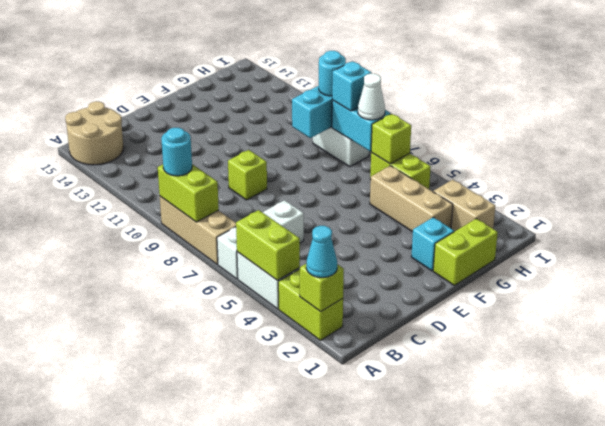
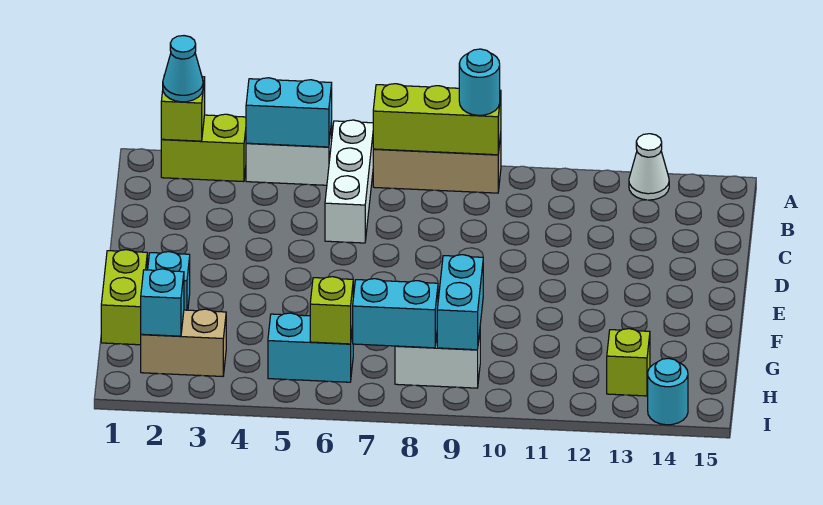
lime 1x2 brick [236,210,300,280] -> cyan 1x2 brick [246,78,332,147]
lime 1x2 brick [158,164,219,222] -> lime 1x3 brick [373,84,501,155]
tan 2x2 round brick [65,101,124,165] -> none
lime 1x1 brick [228,150,267,200] -> lime 1x1 brick moved to [607,329,650,396]
tan 1x3 brick [370,166,453,232] -> none
lime 1x2 brick [370,153,431,189] -> cyan 1x2 brick [268,313,353,382]
white 1x1 cone [358,74,385,120] -> white 1x1 cone moved to [629,134,669,200]
cyan 1x1 brick [332,61,372,111] -> cyan 1x1 brick moved to [141,269,184,336]
cyan 1x1 round brick [319,51,346,96] -> cyan 1x1 round brick moved to [648,358,688,425]

